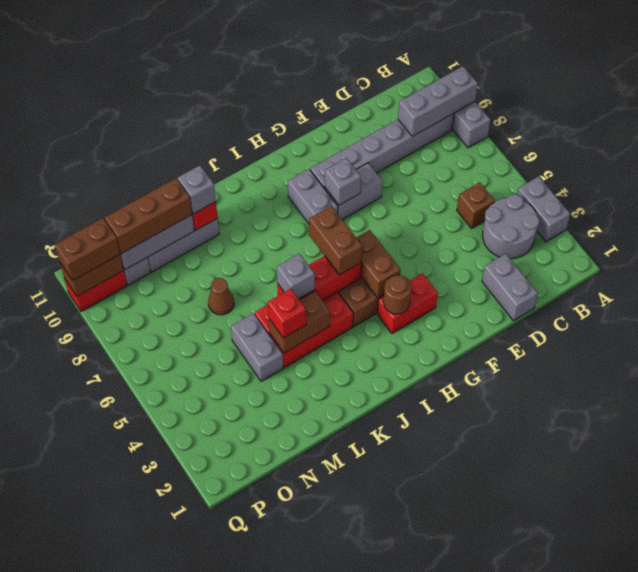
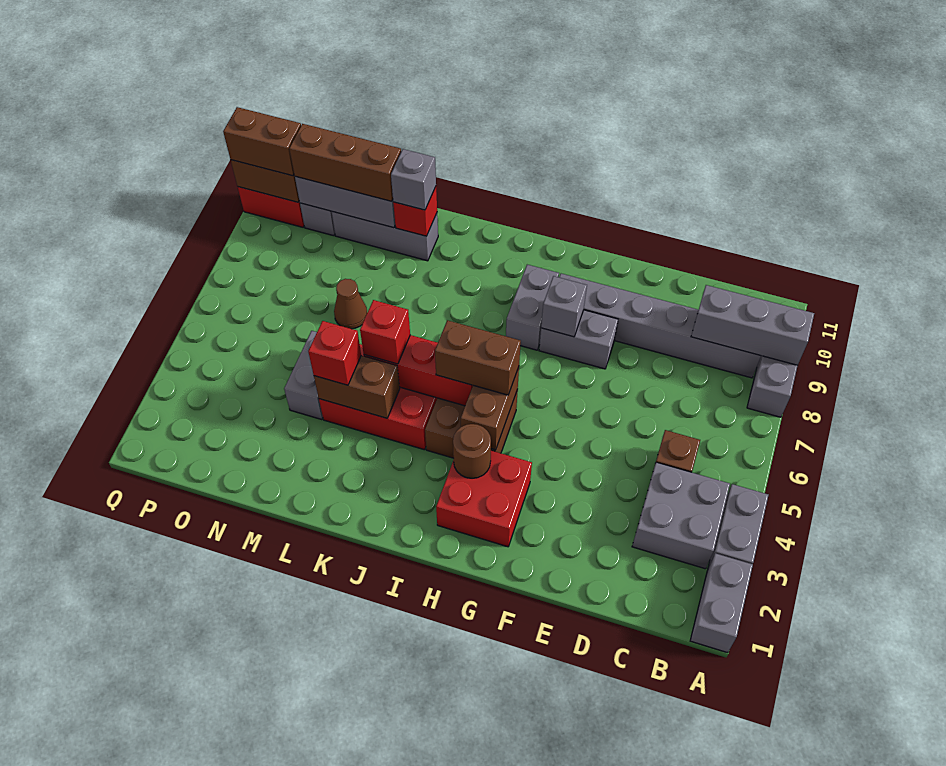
grey 2x2 round brick [483,194,539,259] -> grey 2x2 brick [632,462,730,569]
grey 1x2 brick [482,254,538,321] -> grey 1x2 brick moved to [690,553,753,653]
red 1x2 brick [377,273,438,334] -> red 2x2 brick [436,451,532,547]
brown 1x2 brick [309,206,362,275] -> brown 1x2 brick turned to [435,320,521,395]
grey 1x1 brick [277,254,315,299] -> red 1x1 brick [360,300,410,364]

